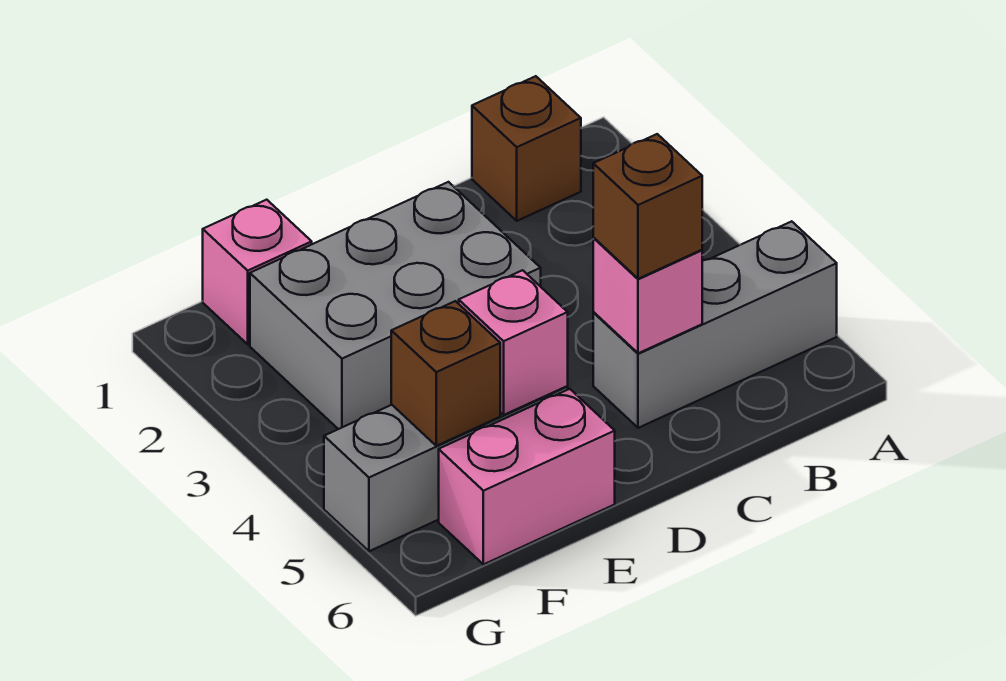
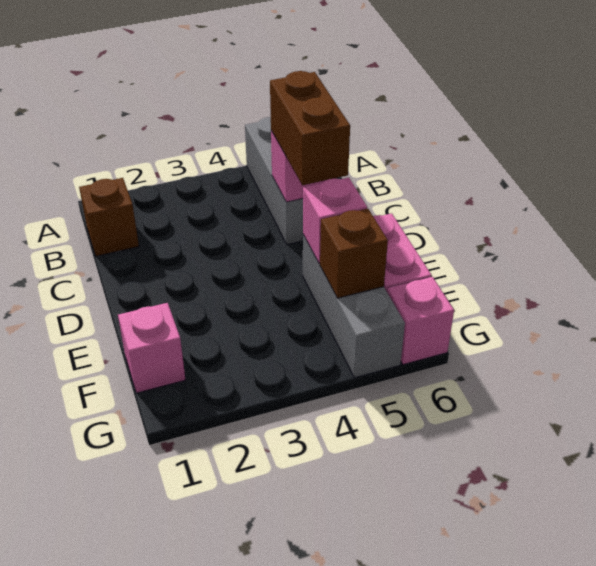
brown 1x1 brick [593,134,702,279] -> brown 1x2 brick [270,71,350,185]
grey 2x3 brick [250,182,541,429] -> none
none -> pink 1x1 brick [387,277,454,365]

